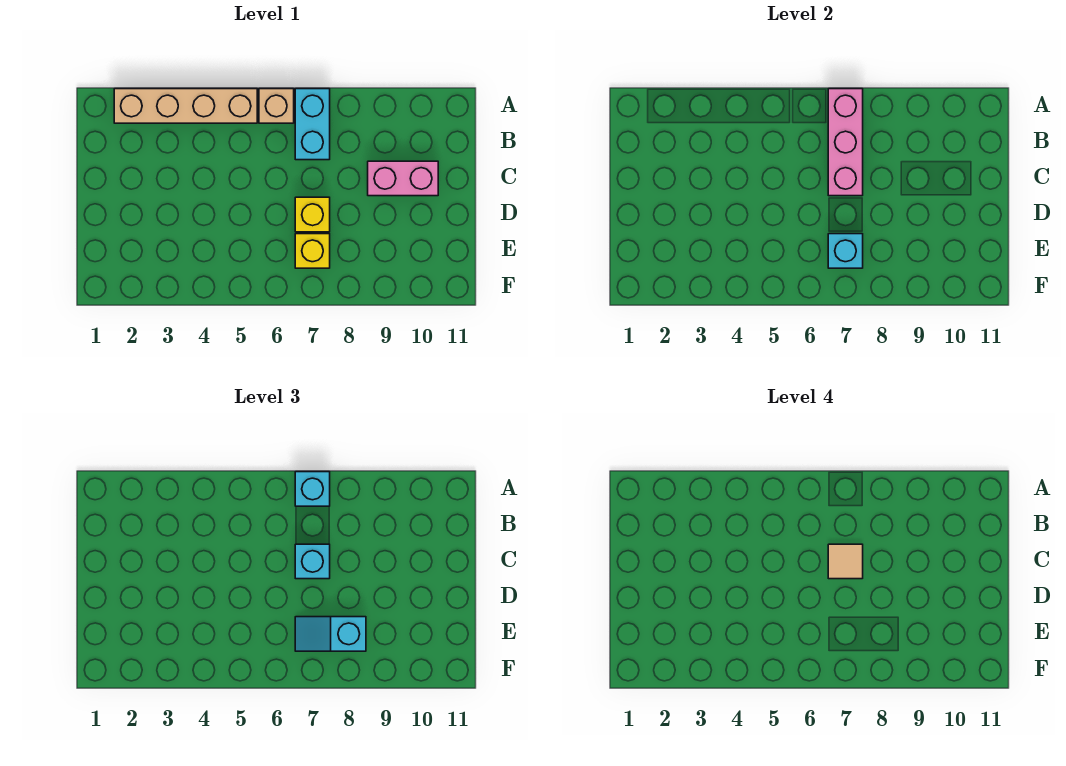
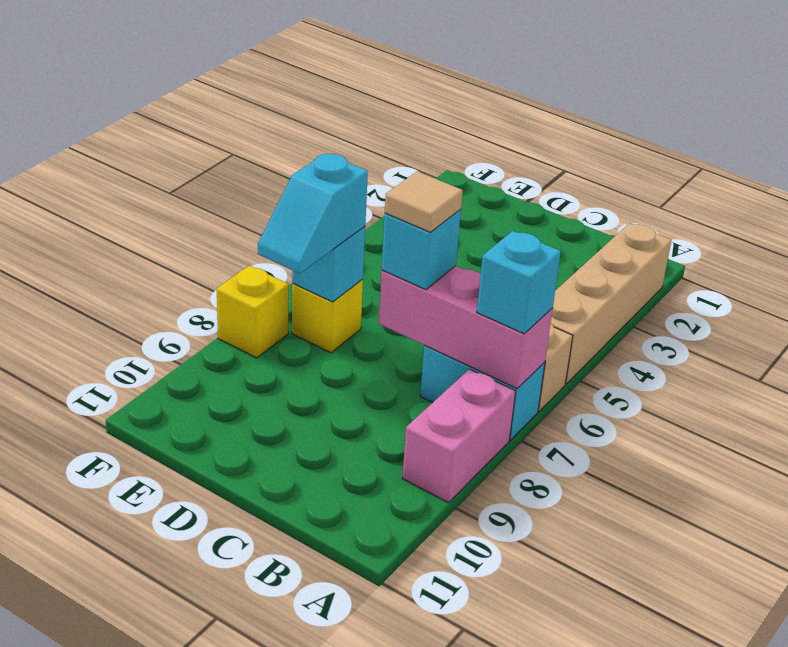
pink 1x2 brick [368,161,438,196] -> pink 1x2 brick moved to [402,369,516,503]
yellow 1x1 brick [295,197,330,232] -> yellow 1x1 brick moved to [217,266,289,358]
cyan 1x2 slope [295,617,366,651] -> cyan 1x2 slope turned to [258,153,368,274]

